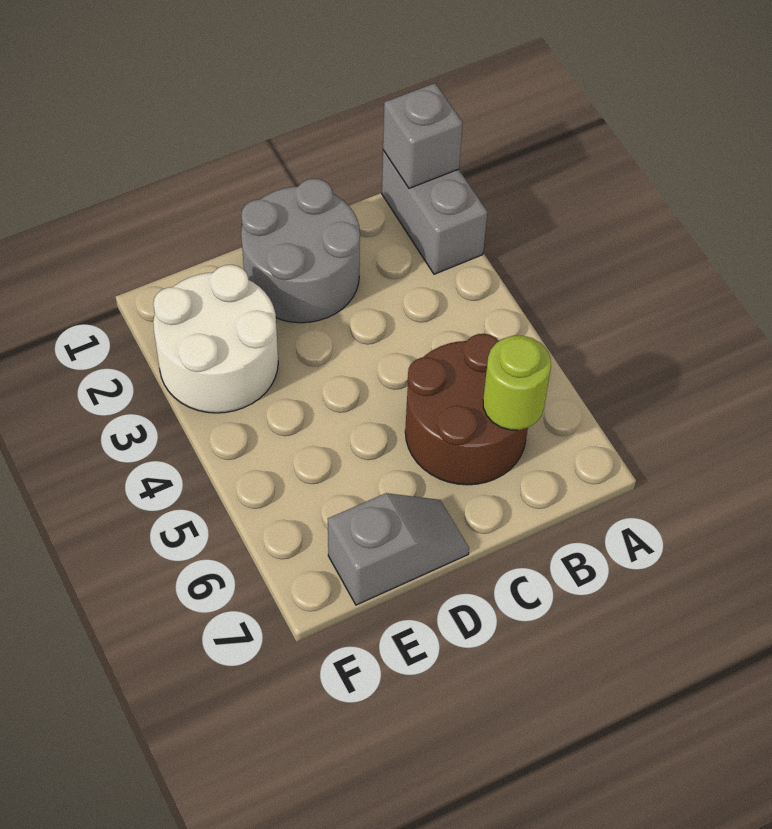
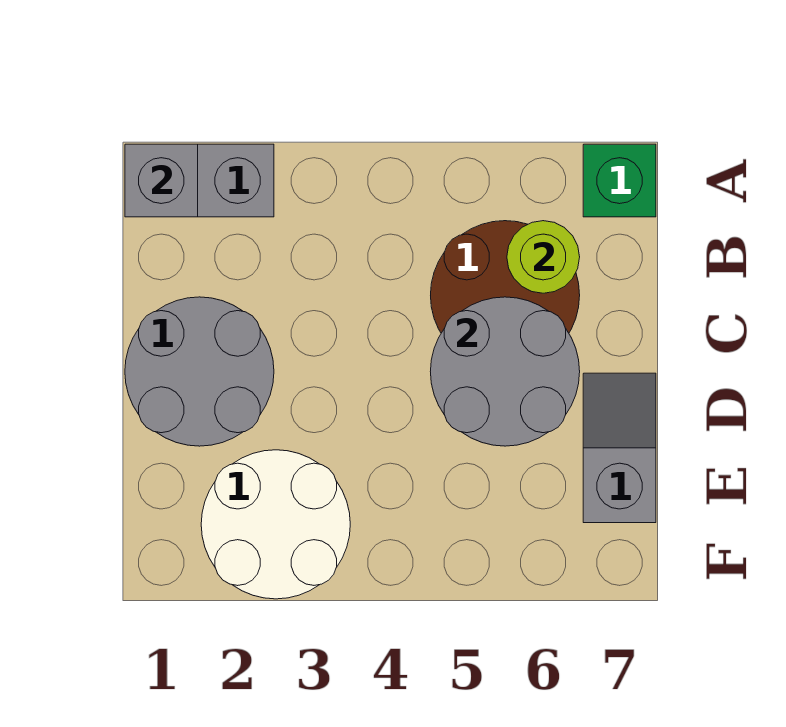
none -> green 1x1 brick [583,144,656,217]
none -> grey 2x2 round brick [430,297,580,446]

